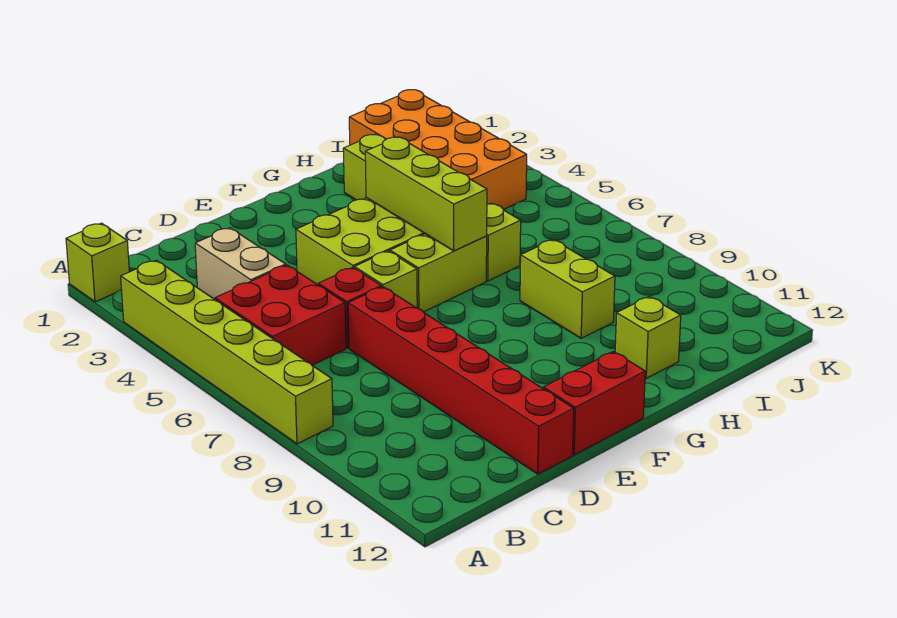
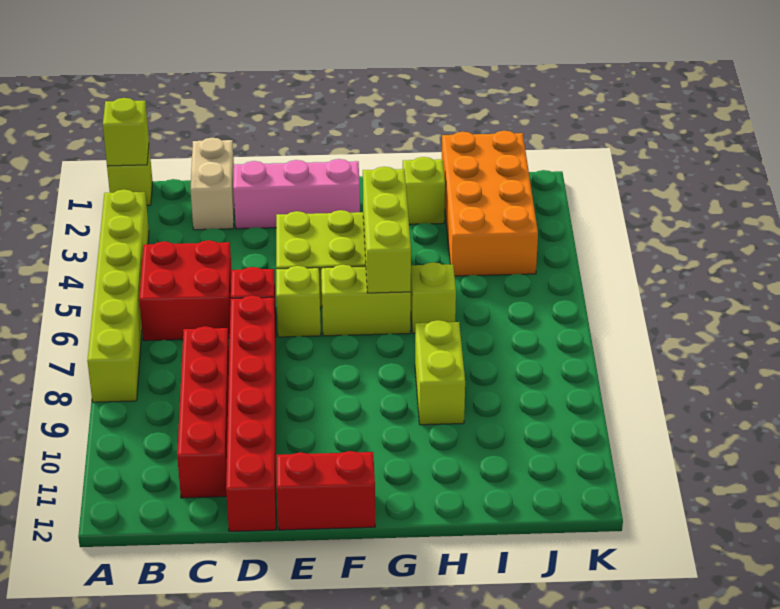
tan 1x2 brick [195,228,286,299] -> tan 1x2 brick moved to [190,138,234,230]
none -> red 1x4 brick [177,326,229,498]
none -> pink 1x3 brick [233,159,360,229]
lime 1x1 brick [615,297,681,378] -> lime 1x1 brick moved to [103,98,149,166]

